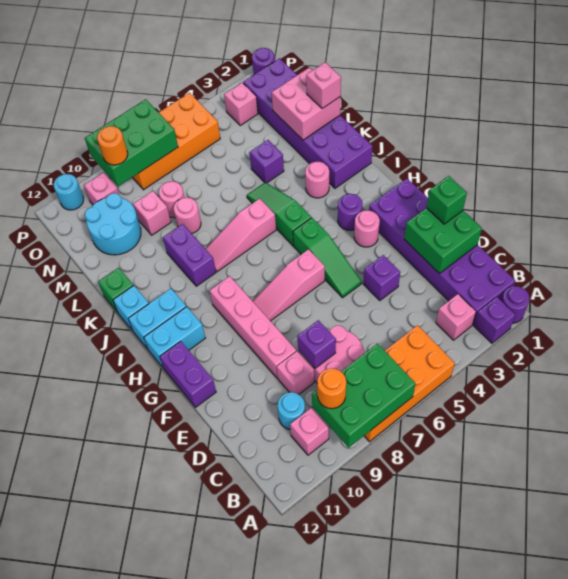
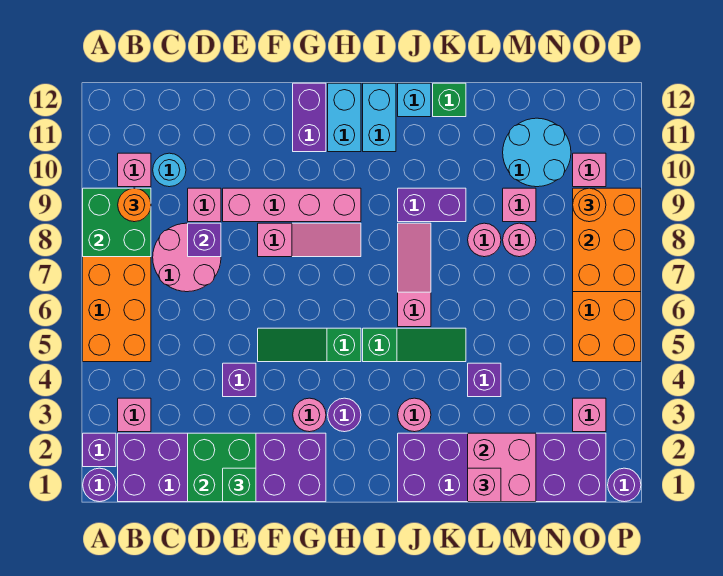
green 2x3 brick [312,343,416,448] -> green 2x2 brick [83,188,151,257]
purple 1x2 brick [160,341,216,407] -> purple 1x2 brick turned to [293,83,326,152]
pink 1x3 slope [253,249,325,321] -> pink 1x3 slope turned to [258,223,361,257]
green 2x3 brick [85,99,178,186] -> orange 2x3 brick [573,188,641,292]
cyan 1x1 round brick [54,174,84,210] -> none

